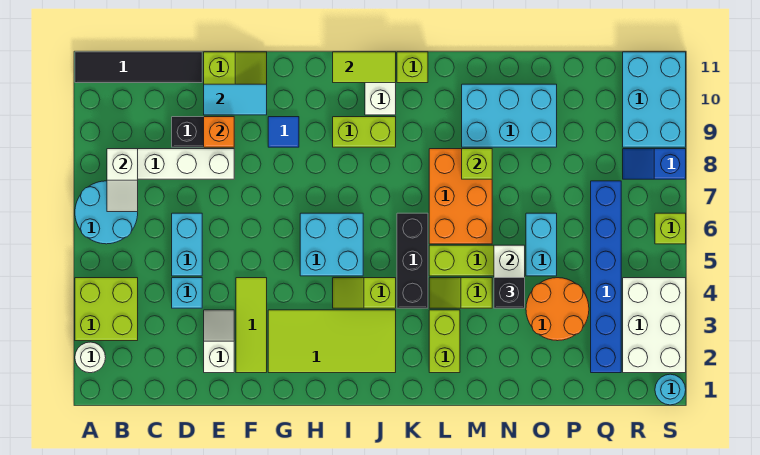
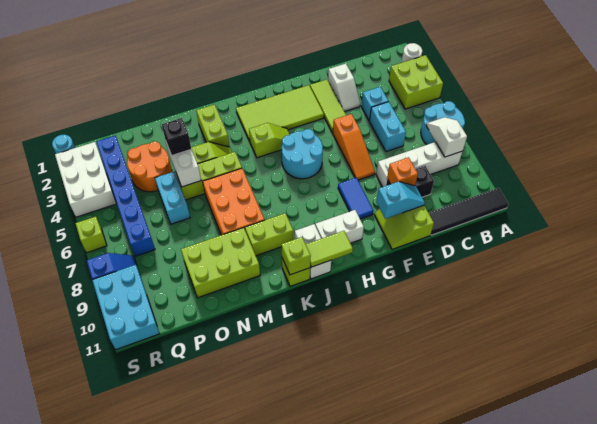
cyan 1x2 tile [204,84,267,115] -> cyan 1x2 slope [377,182,425,219]
none -> orange 1x3 slope [333,114,375,180]
blue 1x1 tile [268,117,299,147] -> blue 1x2 tile [338,178,373,219]
cyan 2x2 brick [300,213,363,276] -> cyan 2x2 round brick [282,129,323,179]
none -> white 1x2 brick [315,210,364,243]
lime 1x2 brick [333,117,396,147] -> lime 1x2 brick moved to [245,213,293,256]
black 1x3 brick [397,213,428,308] -> none
lime 1x1 brick [462,149,492,179] -> lime 1x1 brick moved to [281,237,311,275]
cyan 2x3 brick [462,84,557,147] -> lime 2x3 brick [181,228,260,298]

